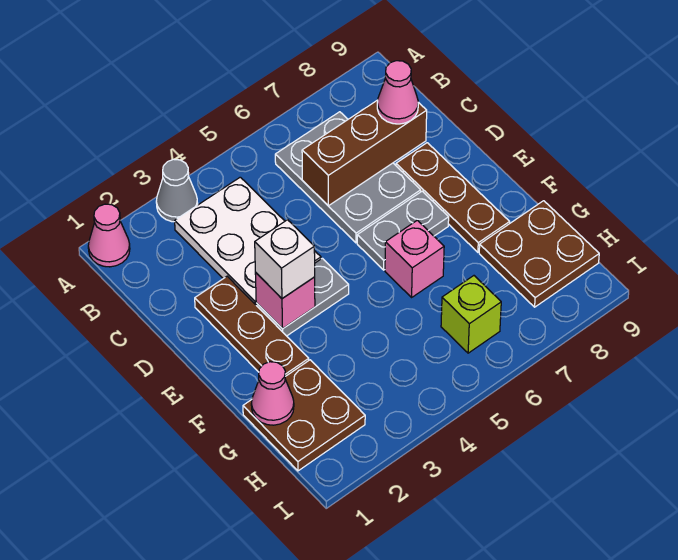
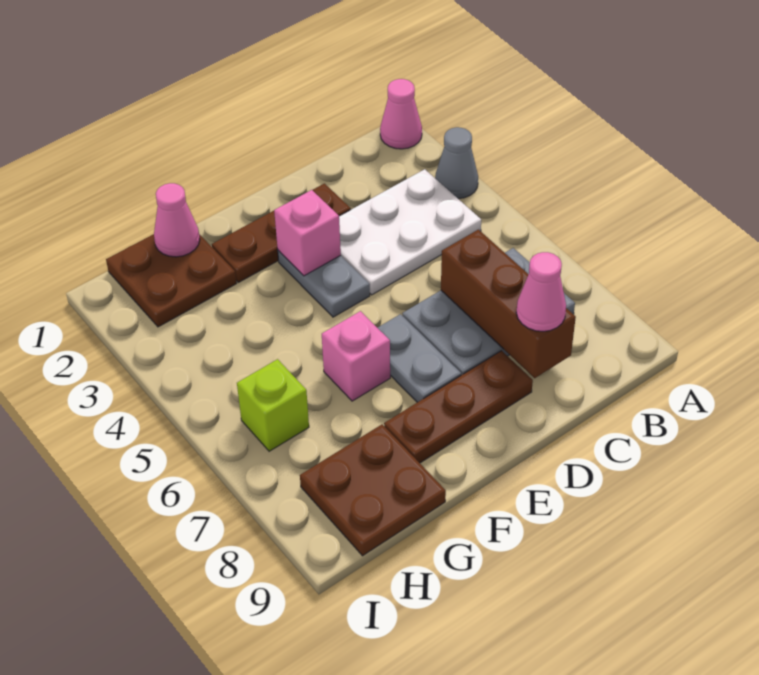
white 1x1 brick [255,220,315,298] -> none

